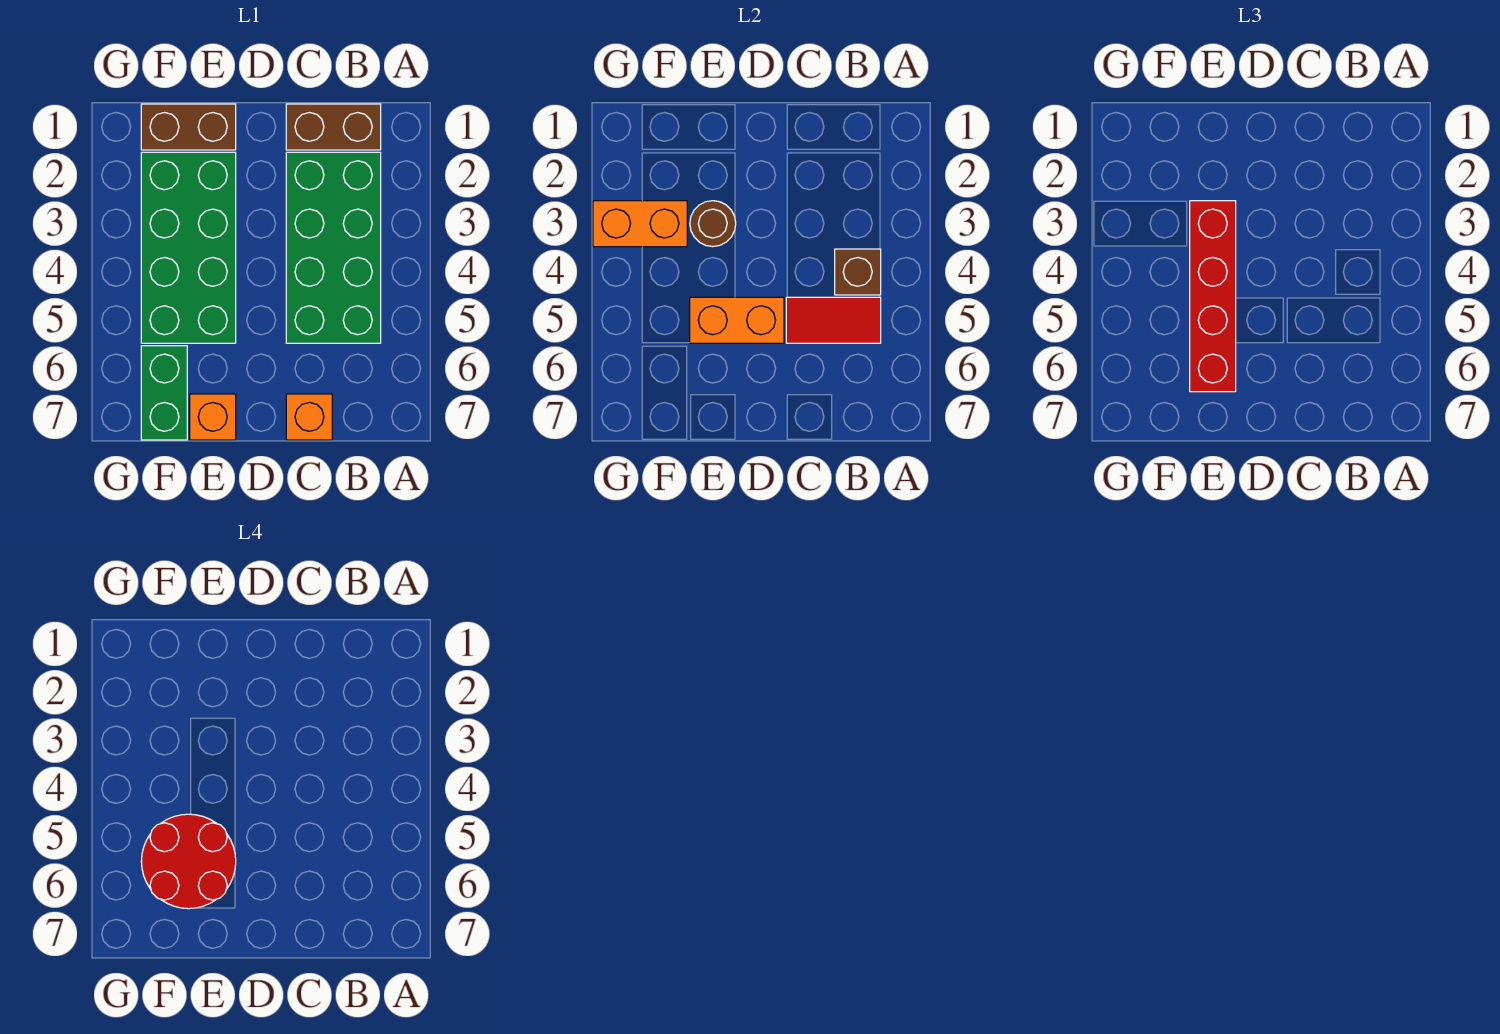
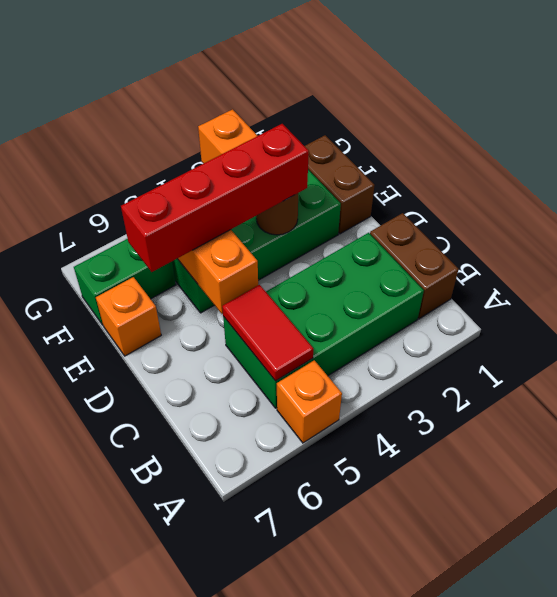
brown 1x1 brick [835,249,881,295] -> none
orange 1x1 brick [286,394,332,440] -> orange 1x1 brick moved to [277,360,342,443]
red 2x2 round brick [141,814,236,909] -> none

